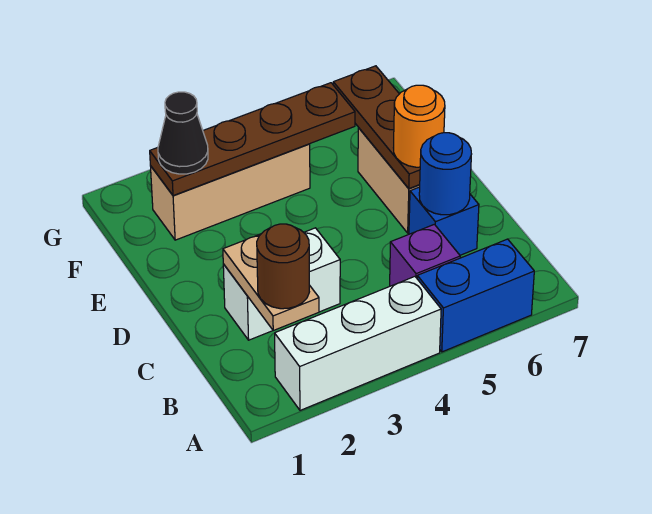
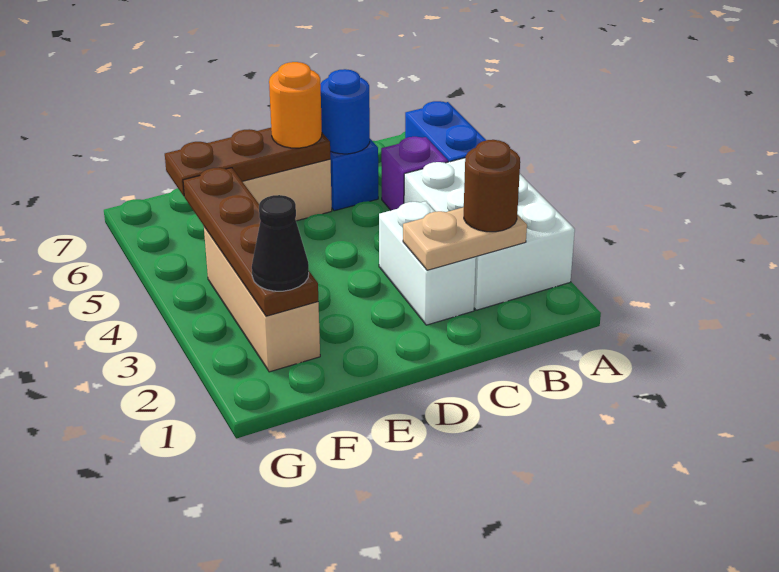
white 1x3 brick [275,277,441,410] -> white 2x3 brick [404,158,575,310]

